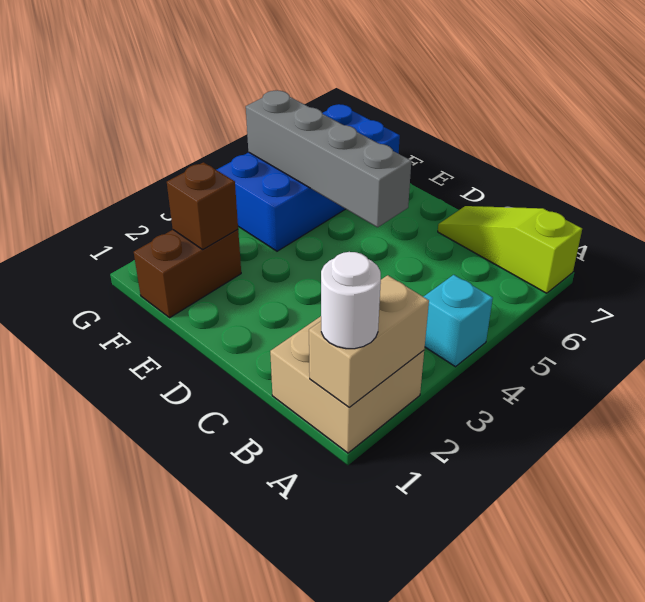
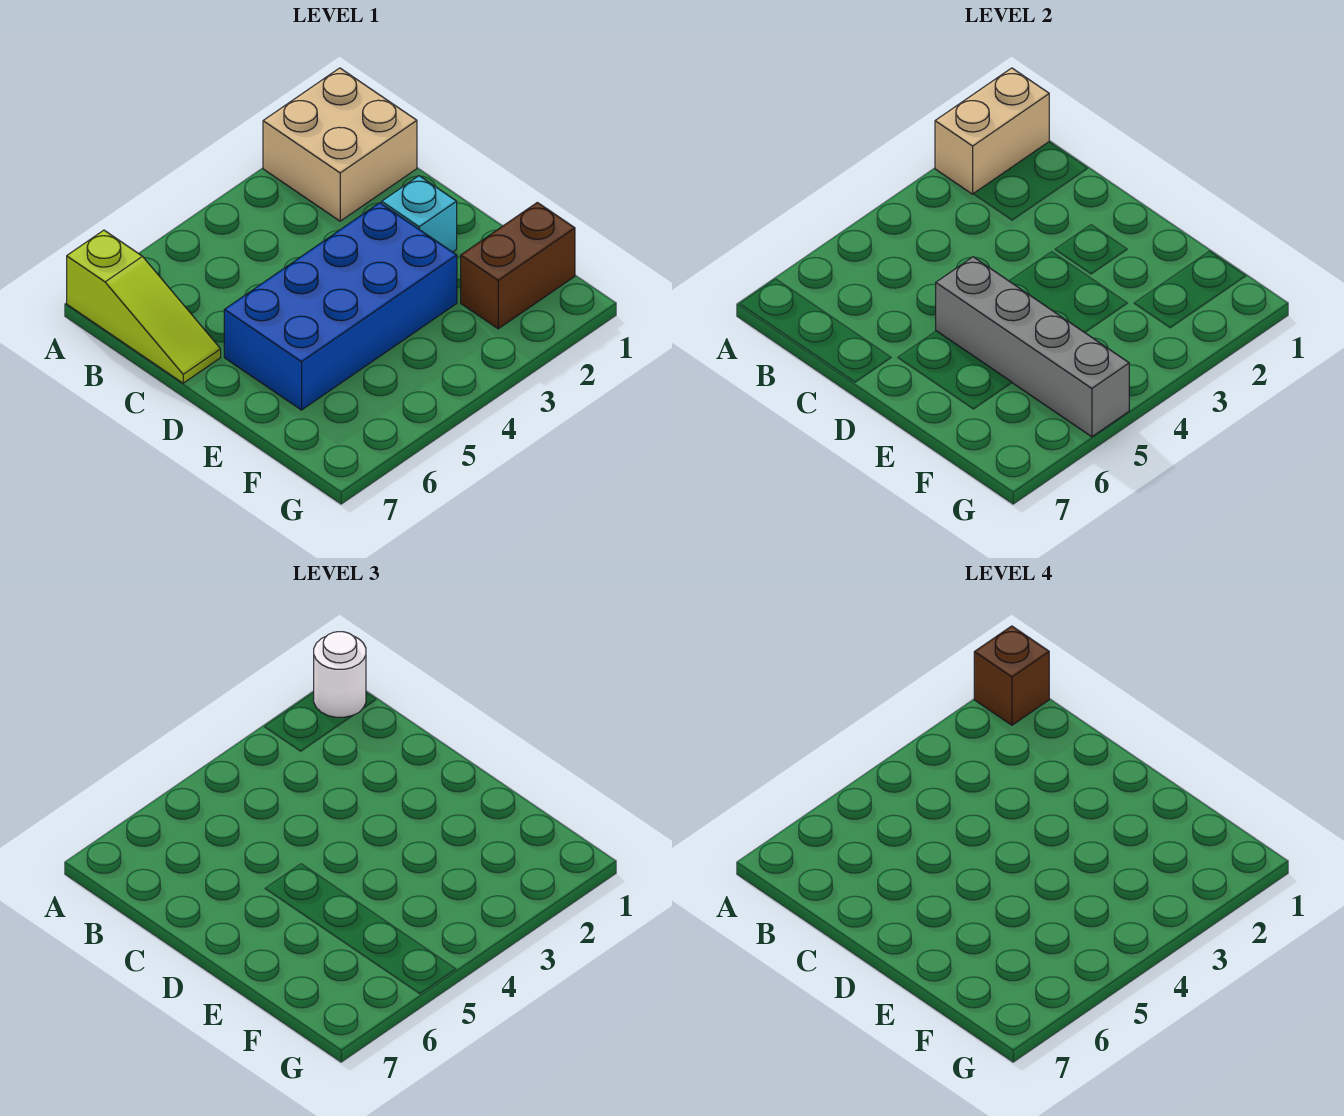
cyan 1x1 brick [424,275,493,367] -> cyan 1x1 brick moved to [381,176,457,252]
brown 1x1 brick [167,162,238,249] -> brown 1x1 brick moved to [974,626,1049,725]
blue 2x4 brick [217,104,400,251] -> blue 2x4 brick moved to [224,203,457,410]

